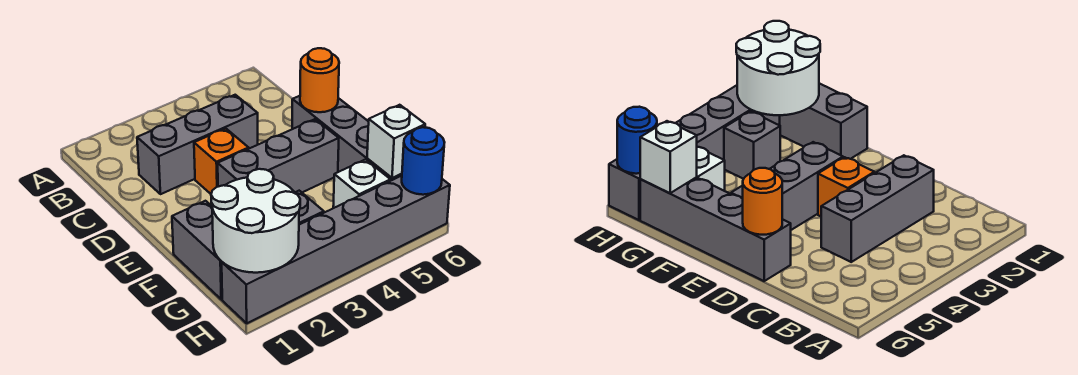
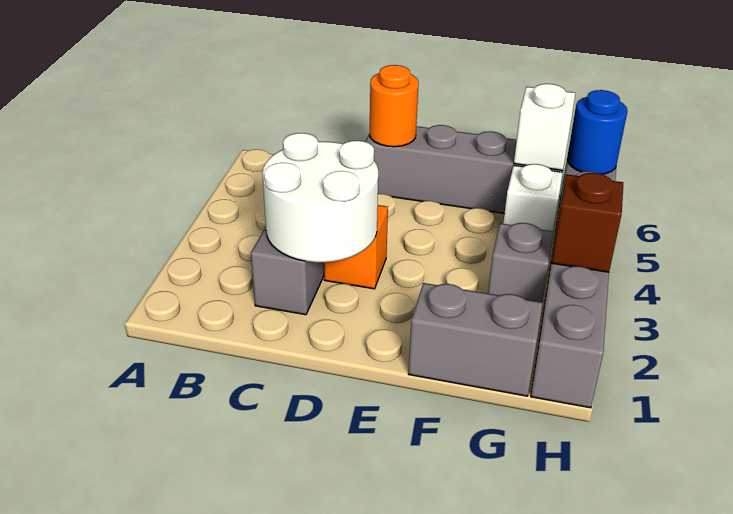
grey 1x3 brick [218,119,339,192] -> none
white 2x2 round brick [211,169,300,273] -> white 2x2 round brick moved to [262,133,378,262]
none -> brown 1x1 brick [552,173,623,272]

